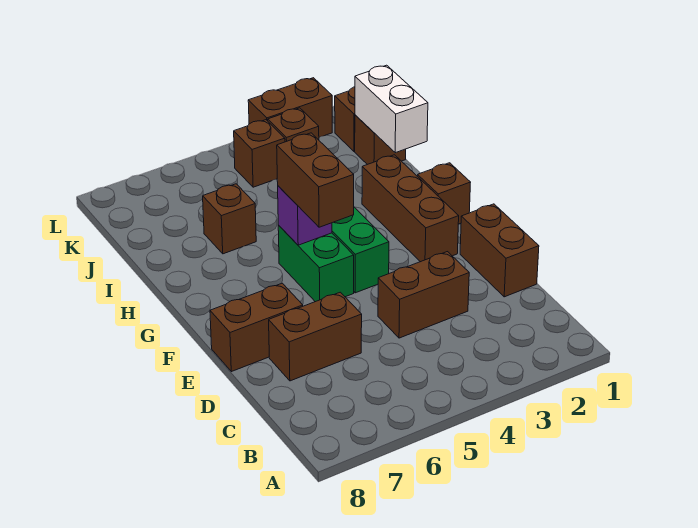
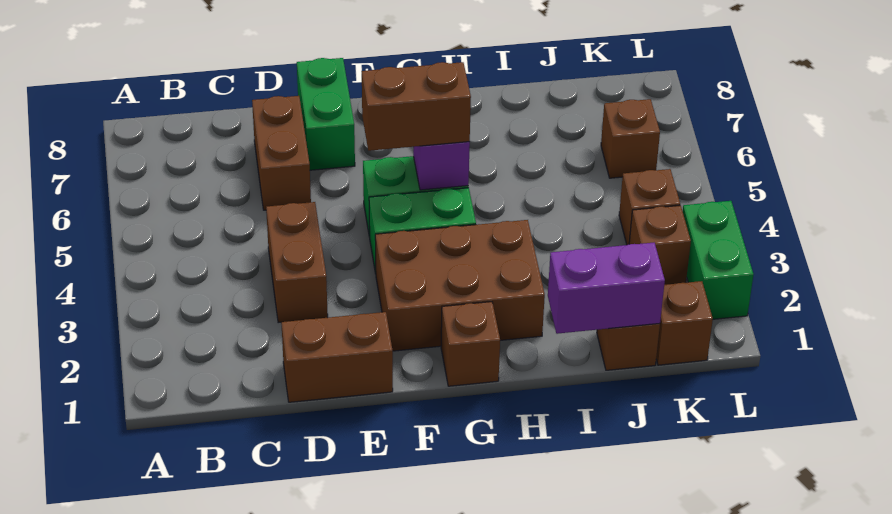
brown 1x2 brick [210,283,303,372] -> green 1x2 brick [297,58,355,170]
brown 1x3 brick [362,155,459,262] -> brown 2x3 brick [375,220,545,351]
white 1x2 brick [355,65,428,153] -> purple 1x2 brick [548,243,665,334]
brown 1x1 brick [203,184,256,254] -> brown 1x1 brick moved to [601,99,660,178]
brown 1x2 brick [248,78,332,137] -> green 1x2 brick [683,201,753,319]

